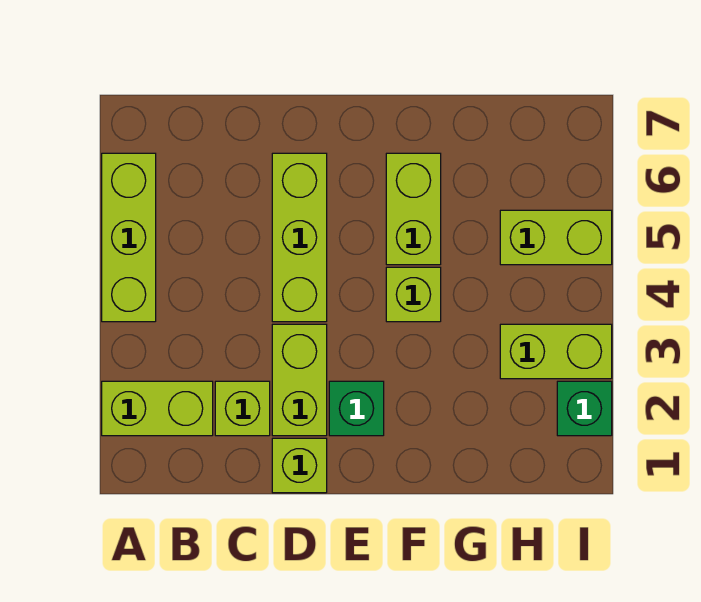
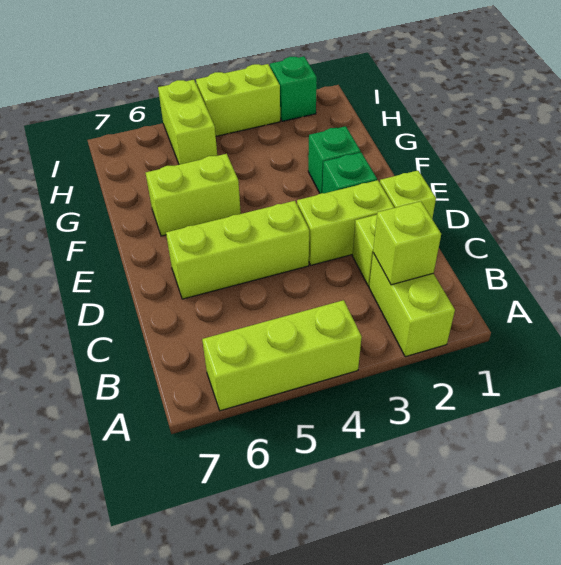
none -> green 1x1 brick [308,126,361,194]
lime 1x1 brick [386,267,441,322] -> lime 1x1 brick moved to [373,201,441,285]
lime 1x2 brick [500,324,612,379] -> lime 1x2 brick turned to [196,64,280,136]

